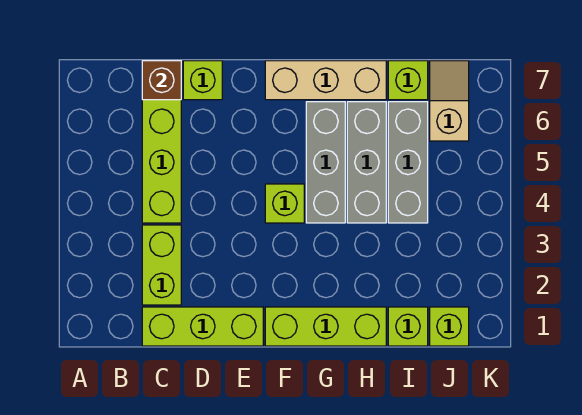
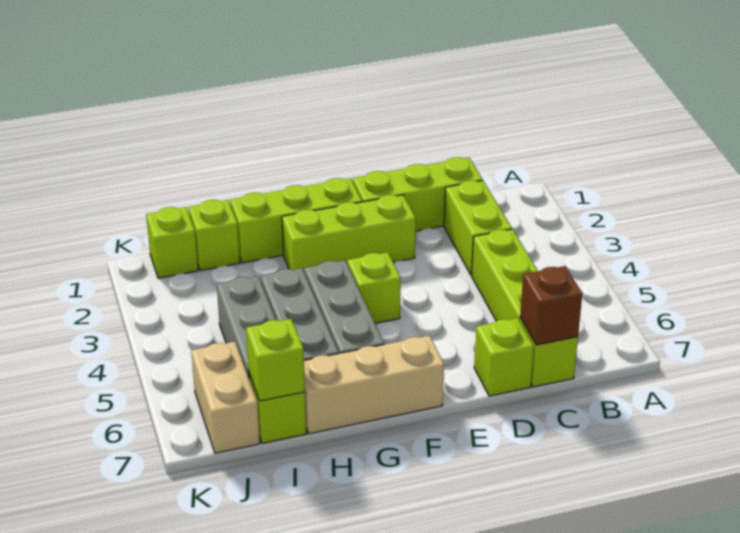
none -> lime 1x3 brick [282,195,416,271]
none -> lime 1x1 brick [246,319,305,401]
tan 1x2 slope [430,61,469,141] -> tan 1x2 brick [191,342,260,453]

